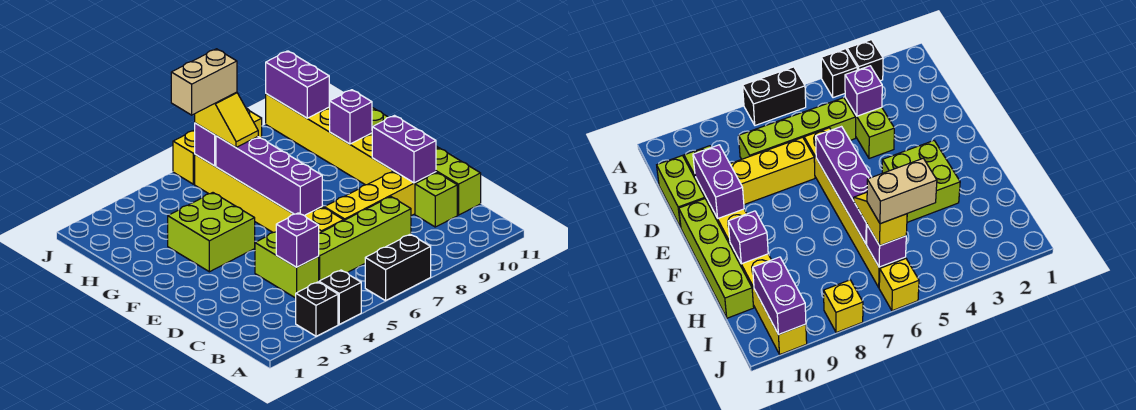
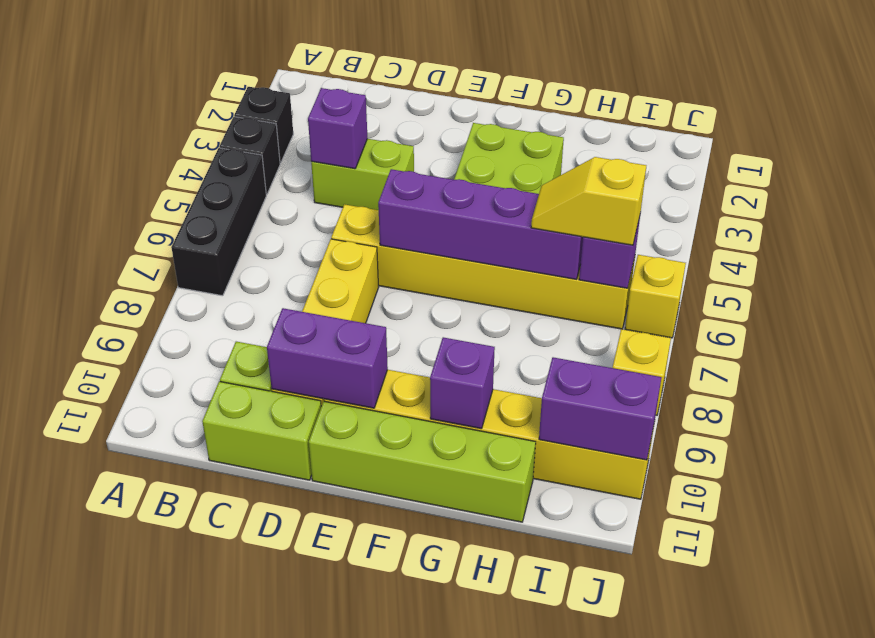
black 1x2 brick [365,234,431,301] -> black 1x3 brick [171,148,266,296]
lime 1x4 brick [318,197,411,281] -> none
tan 1x2 brick [171,49,237,115] -> none

